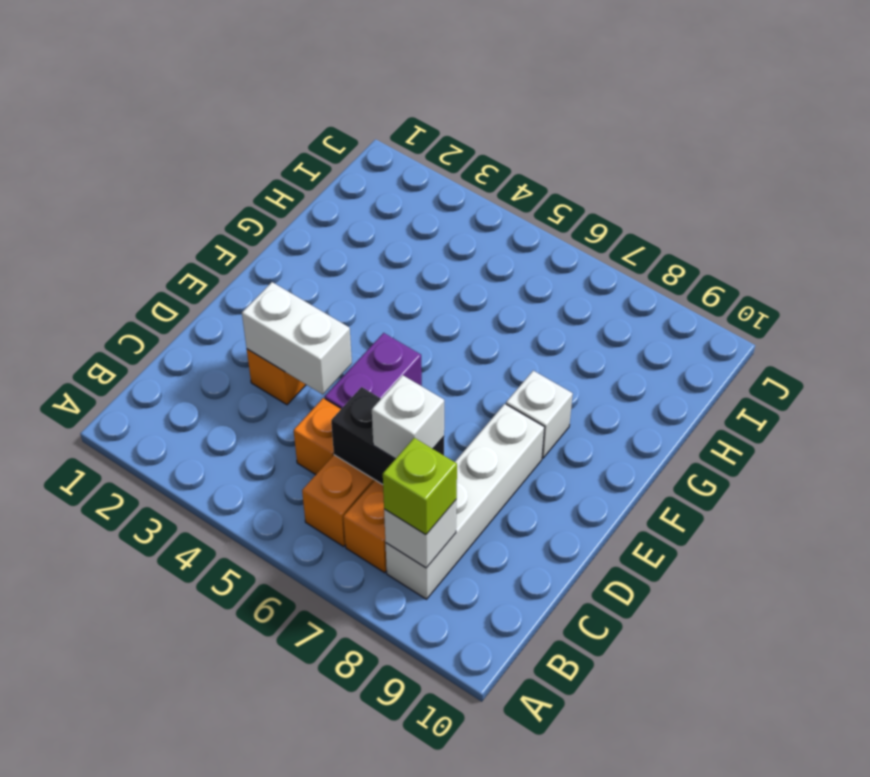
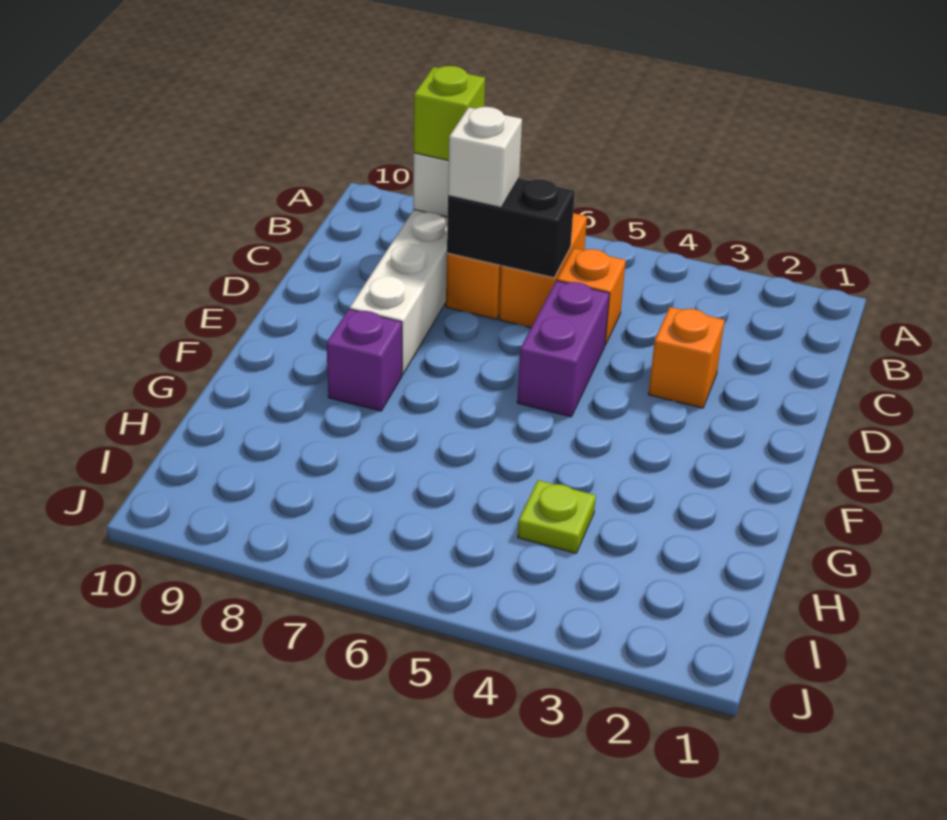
white 1x2 brick [242,282,352,394] -> none
white 1x1 brick [506,371,573,458] -> purple 1x1 brick [327,309,402,411]
none -> lime 1x1 plate [518,480,596,553]

